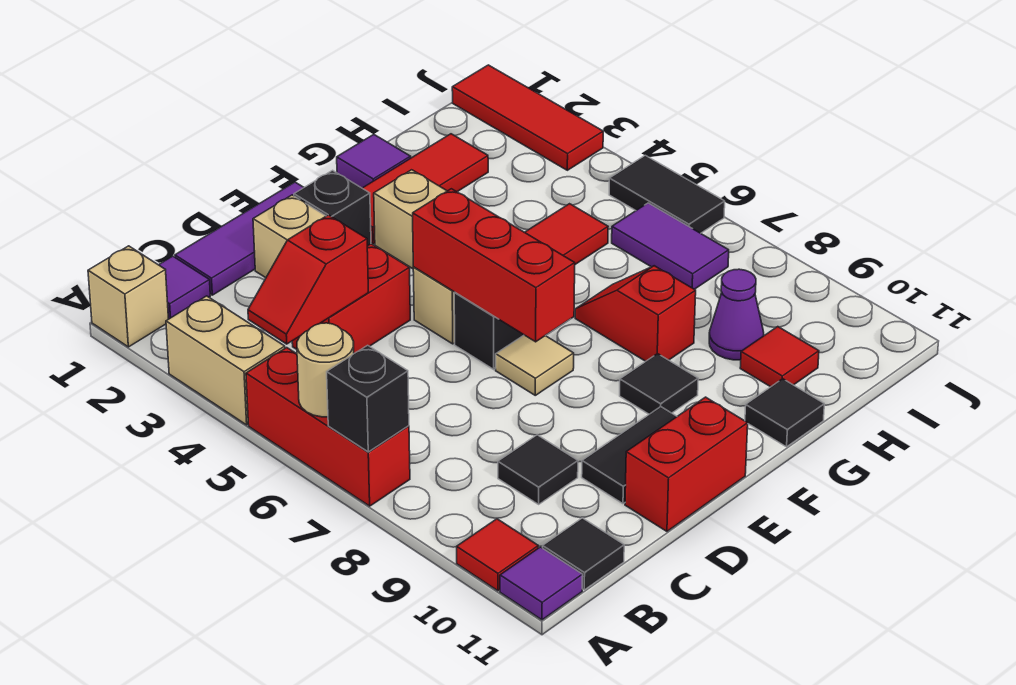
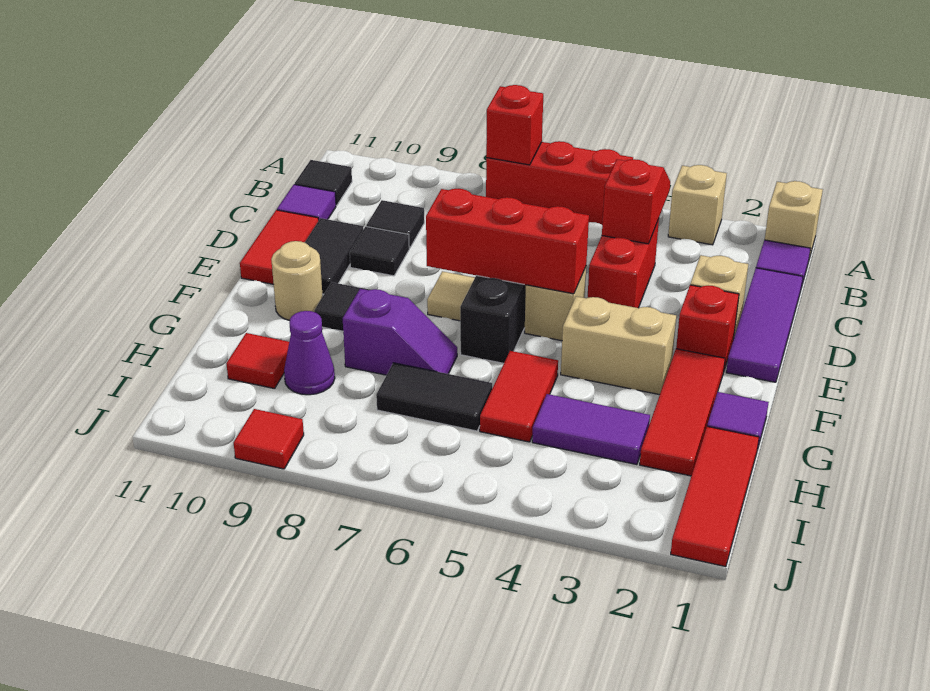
tan 1x2 brick [166,296,285,425] -> tan 1x1 brick [668,165,727,245]
tan 1x1 round brick [297,323,354,417] -> tan 1x1 round brick moved to [271,241,323,321]
black 1x1 brick [327,345,409,452] -> red 1x1 brick [486,85,543,165]
red 1x1 tile [457,519,538,591] -> red 1x1 tile moved to [234,409,304,469]
purple 1x1 tile [500,547,583,620] -> purple 1x1 tile moved to [277,184,336,220]
red 1x2 brick [625,397,748,531] -> red 1x2 tile [240,210,319,284]
black 1x1 brick [294,170,371,246] -> red 1x1 brick [676,285,739,370]
red 1x2 slope [575,266,696,361] -> purple 1x2 slope [343,289,457,375]
black 1x1 tile [745,379,824,447] -> black 1x1 tile moved to [350,227,409,276]
purple 1x2 tile [612,203,729,289] -> purple 1x2 tile moved to [532,394,650,465]
red 1x3 tile [452,65,603,170] -> red 1x3 tile turned to [671,426,759,567]
black 1x2 tile [609,155,725,233] -> black 1x2 tile moved to [376,363,492,431]

